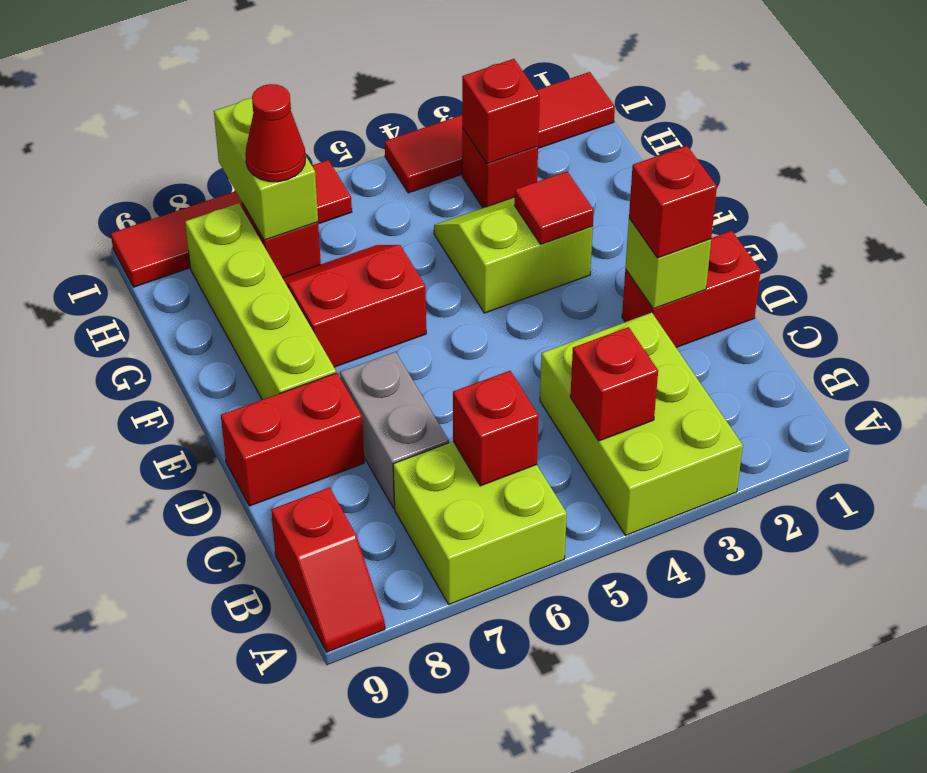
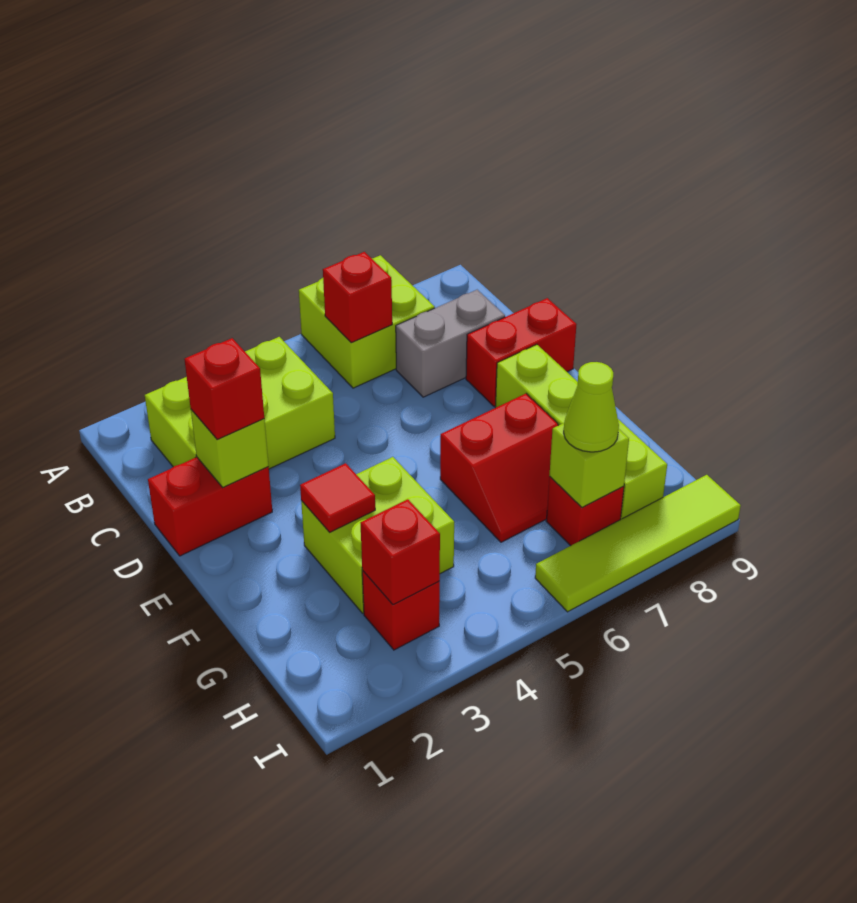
lime 2x3 brick [540,313,743,536] -> lime 2x3 brick turned to [145,337,335,469]
red 1x2 slope [271,488,385,652] -> none
red 1x1 brick [570,327,658,441] -> none
grey 1x2 brick [340,352,449,508] -> grey 1x2 brick turned to [396,290,505,397]
lime 2x2 slope [434,197,593,313] -> lime 2x2 brick [301,457,454,613]
lime 1x2 brick [214,98,318,240] -> lime 1x1 brick [549,423,629,508]
red 1x1 cone [245,84,306,182] -> lime 1x1 cone [564,362,619,452]
red 1x4 tile [385,72,615,193] -> none
red 1x4 tile [111,160,352,287] -> lime 1x4 tile [535,475,741,612]

